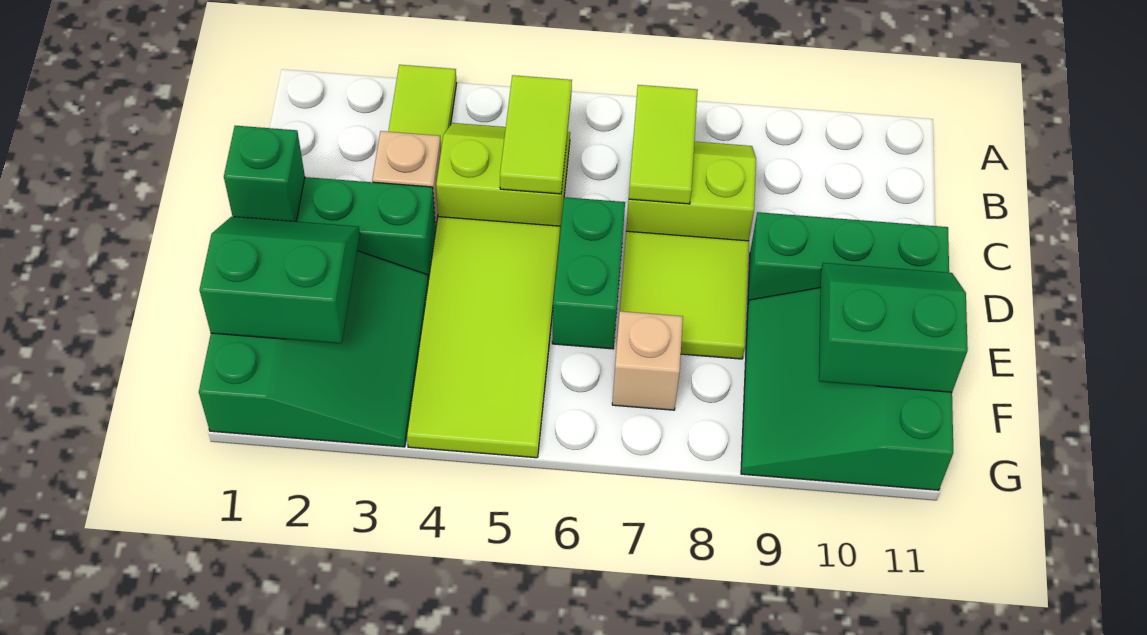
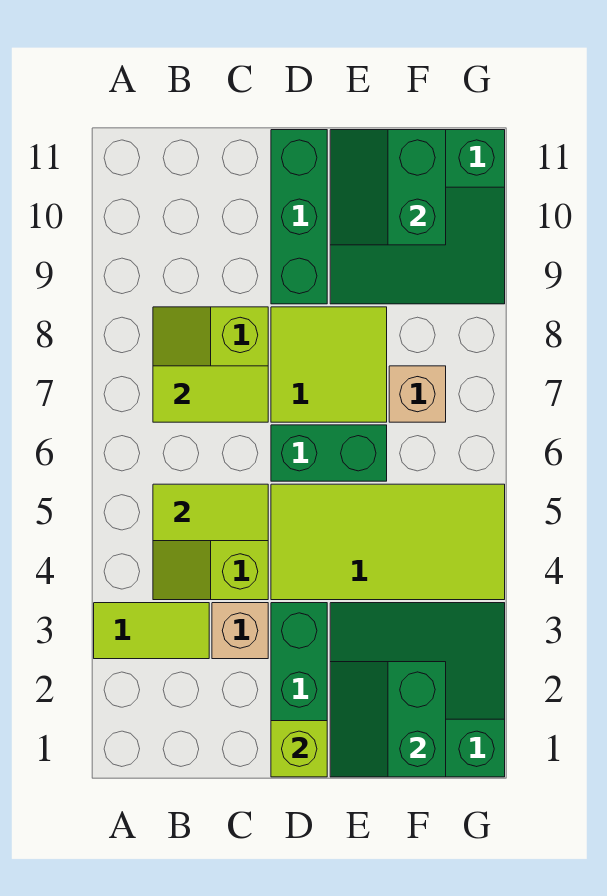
green 1x1 brick [224,126,305,222] -> lime 1x1 brick [271,721,327,777]

